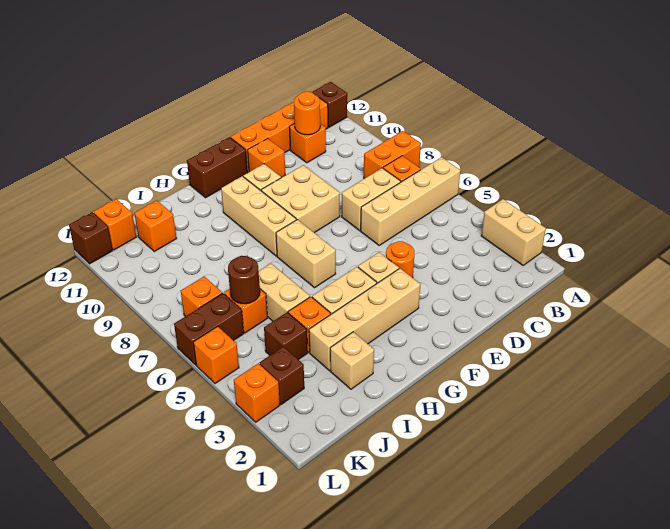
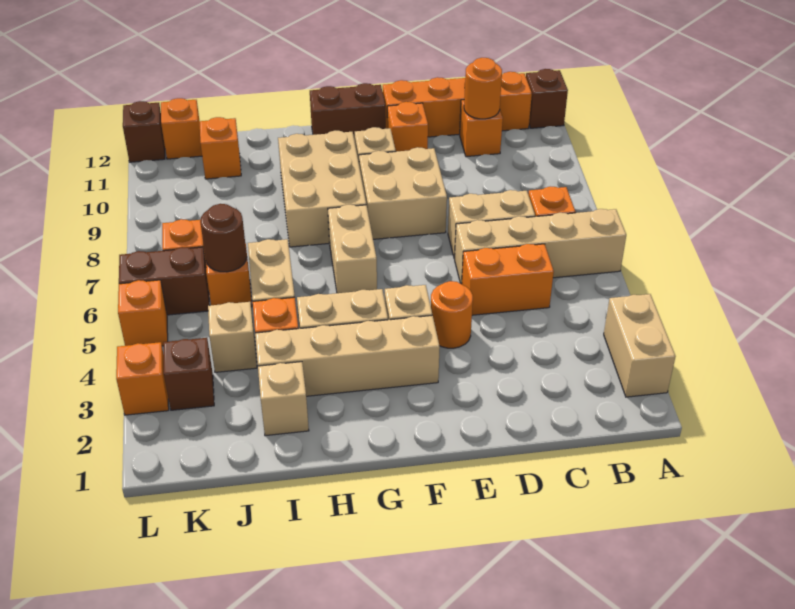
orange 1x2 brick [364,131,421,179] -> orange 1x2 brick moved to [462,244,554,315]
tan 1x3 brick [221,176,296,256] -> tan 2x3 brick [278,131,366,247]
brown 1x1 brick [264,312,308,360] -> tan 1x1 brick [208,302,257,372]

